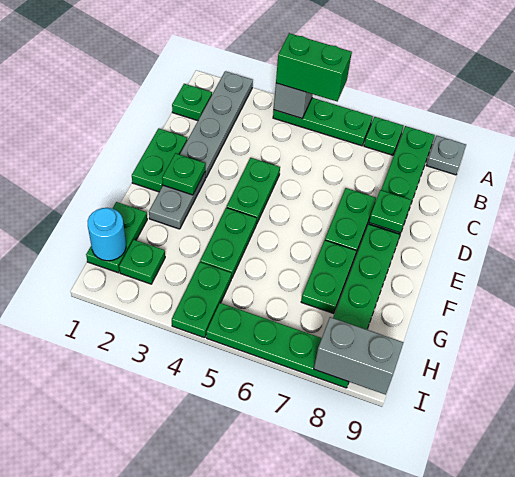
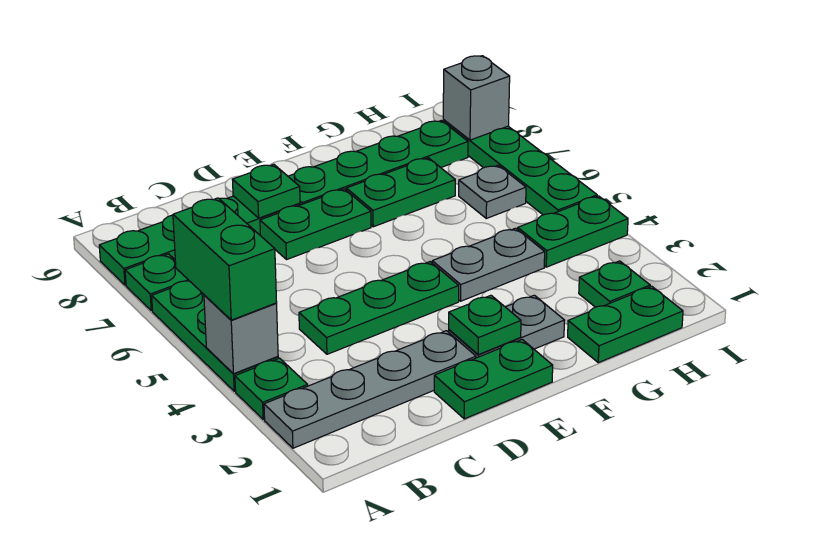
grey 1x1 plate [426,136,466,175] -> grey 1x1 plate moved to [459,165,526,218]
green 1x1 plate [172,84,212,121] -> green 1x1 plate moved to [235,358,308,419]
green 1x2 plate [227,158,280,224] -> green 1x3 plate [299,262,459,354]
green 1x2 plate [200,208,257,279] -> grey 1x2 plate [432,228,545,301]
cyan 1x1 round brick [88,208,126,261] -> none
grey 1x2 brick [314,317,403,395] -> grey 1x1 brick [443,56,510,140]

